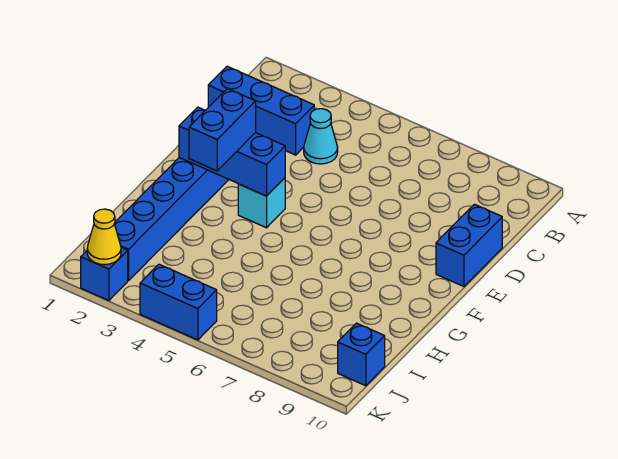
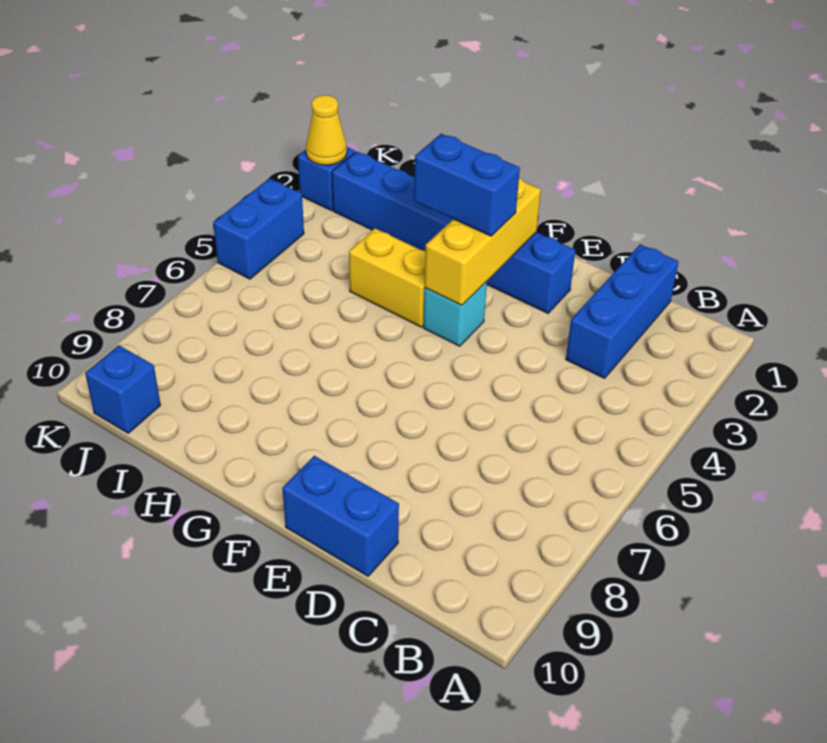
cyan 1x1 cone [304,109,338,164] -> none
blue 1x3 brick [179,107,285,196] -> yellow 1x3 brick [425,178,541,306]
none -> yellow 1x2 brick [349,228,426,327]

